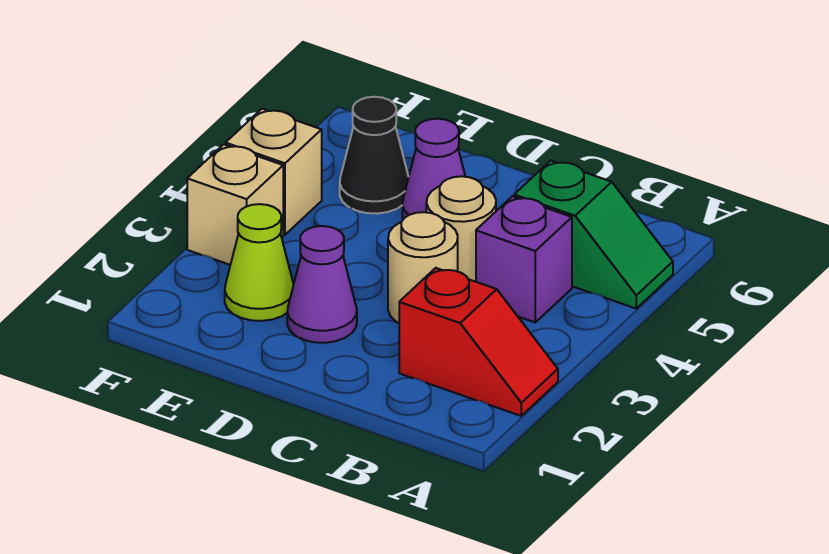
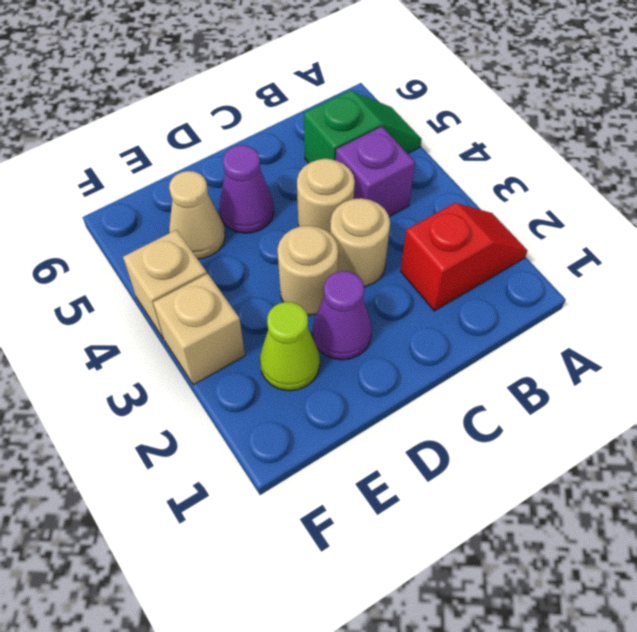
none -> tan 1x1 round brick [277,226,338,315]
black 1x1 cone [340,97,409,214] -> tan 1x1 cone [169,171,225,259]

